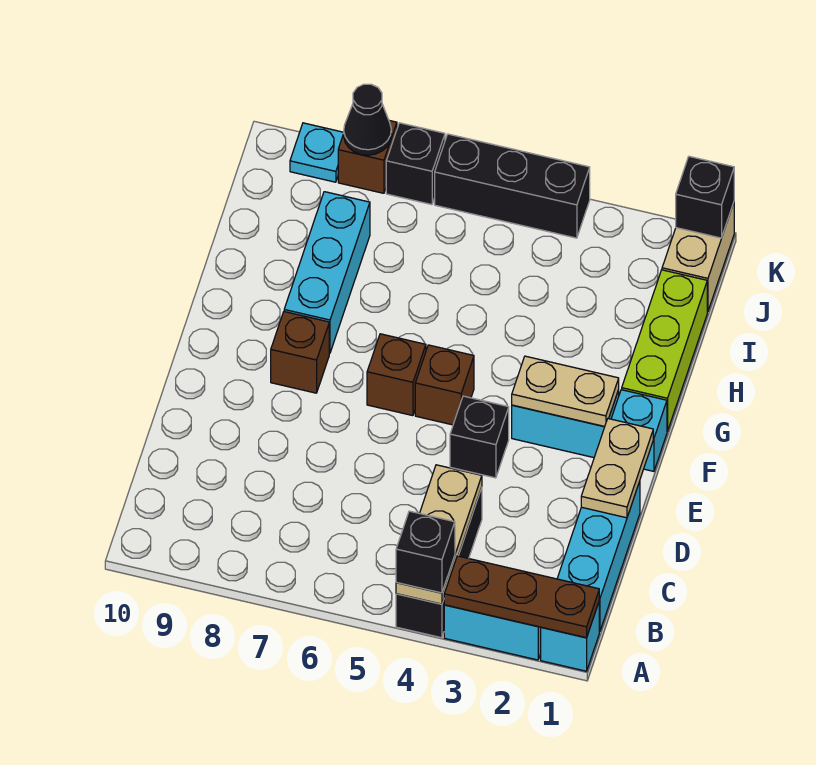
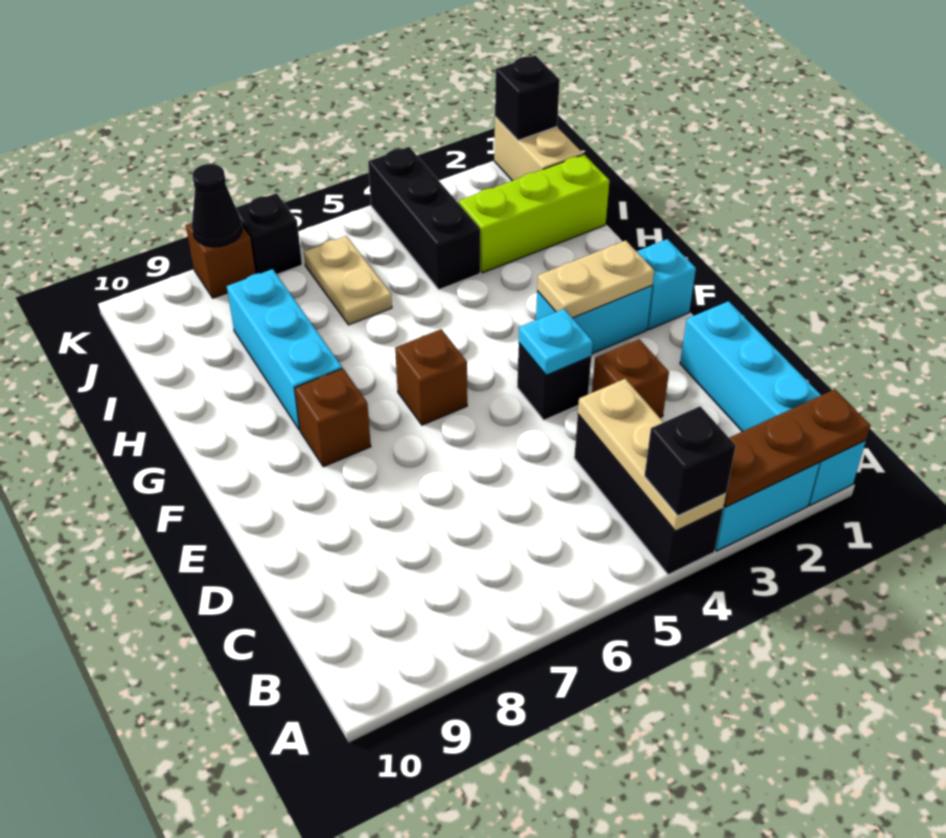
tan 1x2 plate [581,419,653,518] -> tan 1x2 plate moved to [304,236,392,325]
brown 1x1 brick [415,345,474,425] -> brown 1x1 brick moved to [592,339,669,418]
lime 1x3 brick [622,270,707,431] -> lime 1x3 brick turned to [459,155,609,273]
black 1x3 brick [435,134,590,238] -> black 1x3 brick turned to [368,147,480,290]
cyan 1x1 plate [290,123,344,182] -> cyan 1x1 plate moved to [519,309,593,375]

